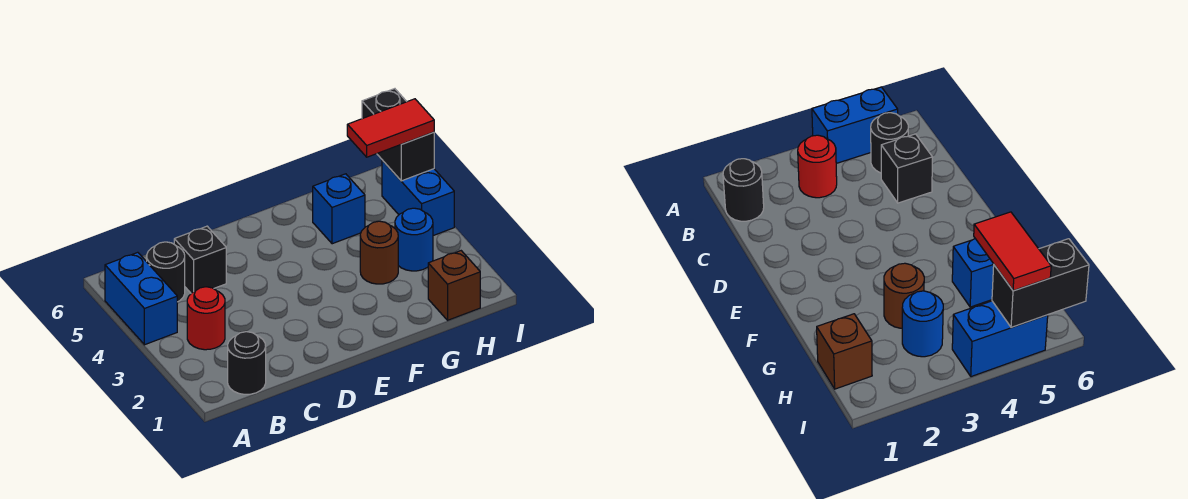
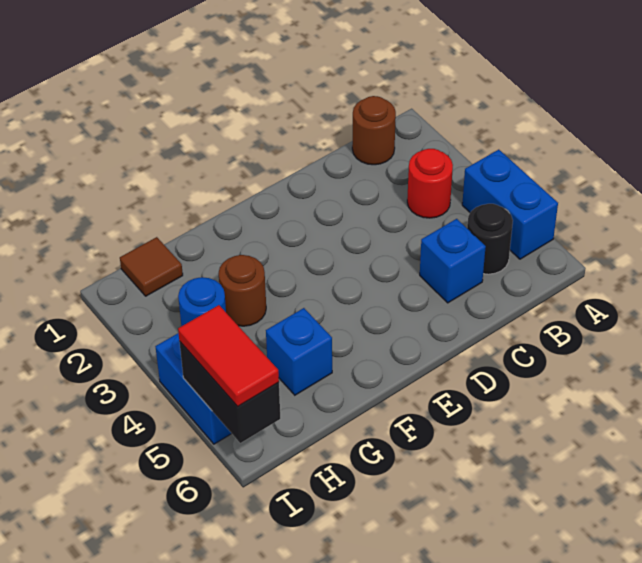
black 1x1 round brick [228,332,266,394] -> brown 1x1 round brick [352,96,396,165]
black 1x1 brick [174,226,226,293] -> blue 1x1 brick [420,219,486,303]
brown 1x1 brick [428,251,480,320] -> brown 1x1 tile [120,237,183,296]
red 1x2 tile [347,99,434,157] -> red 1x2 tile turned to [178,305,279,407]

